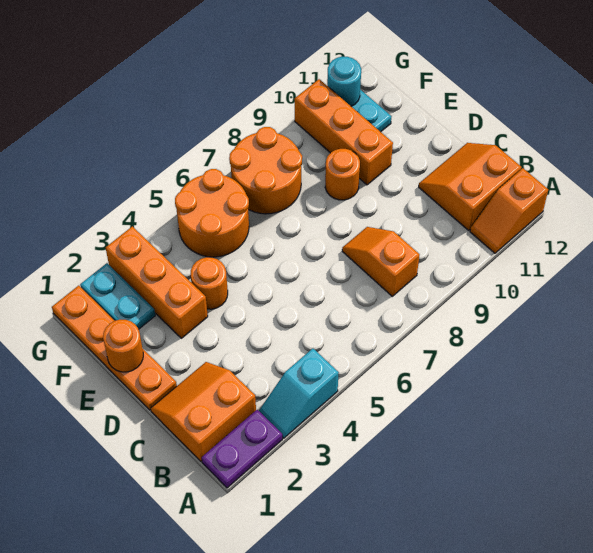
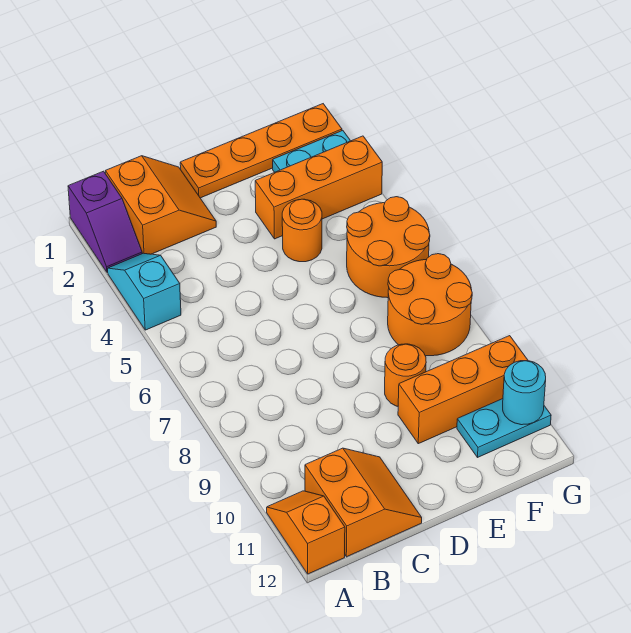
purple 1x2 plate [202,410,282,488] -> purple 1x2 slope [68,171,142,272]
orange 1x2 slope [342,227,419,296] -> none
orange 1x1 round brick [103,320,143,372] -> none

